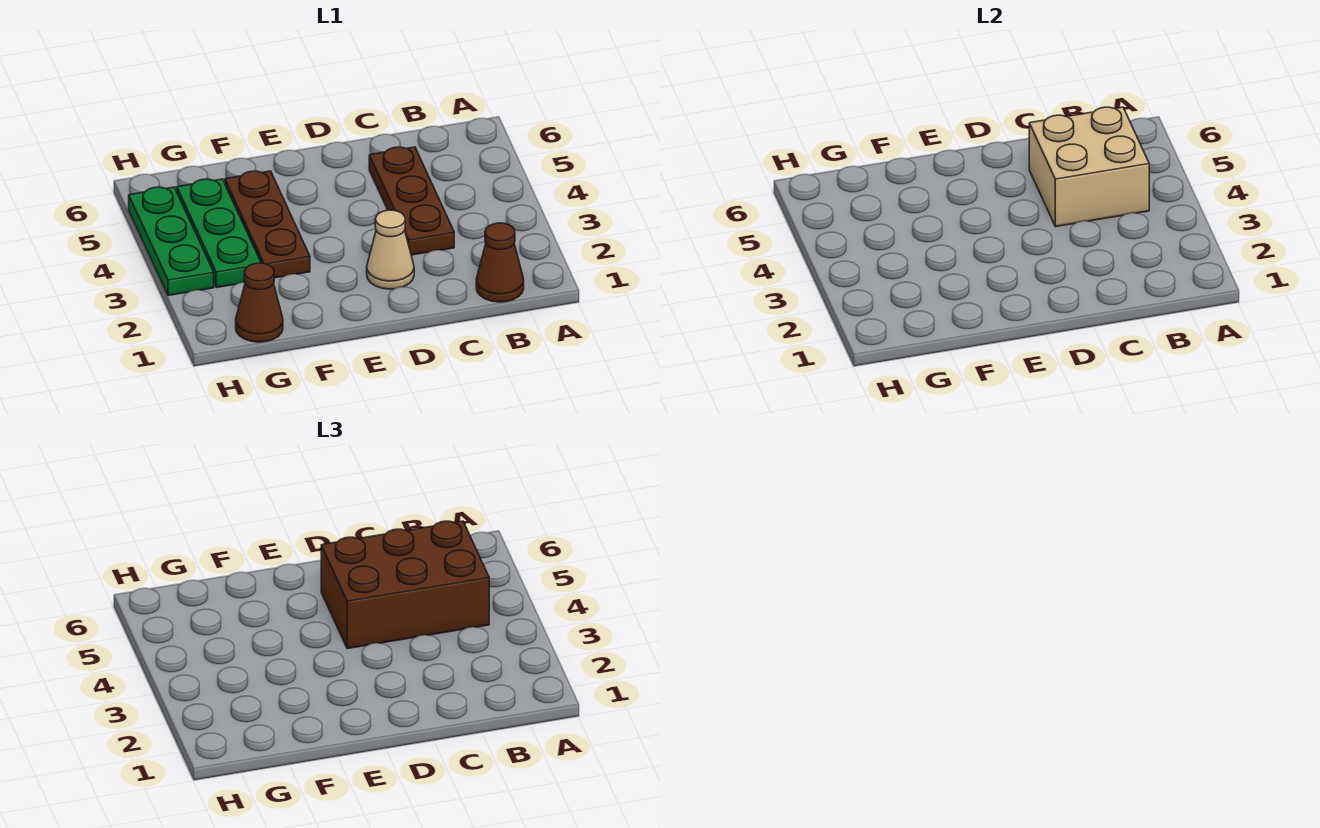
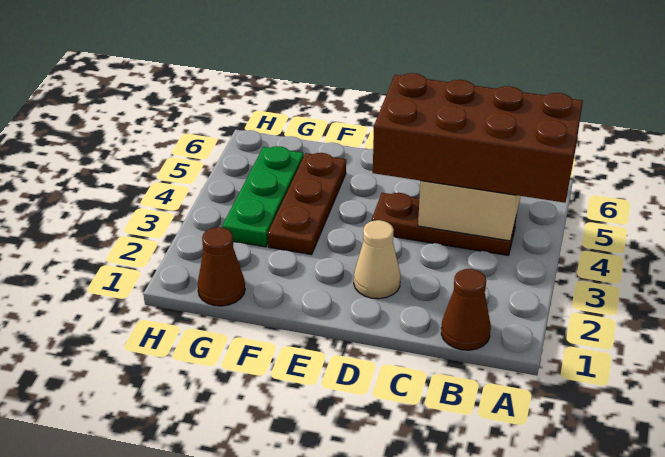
brown 2x3 brick [321,521,489,649] -> brown 2x4 brick [373,73,583,203]
brown 1x3 plate [369,147,454,255] -> brown 1x3 plate turned to [372,193,517,255]
green 1x3 plate [129,187,214,296] -> none

